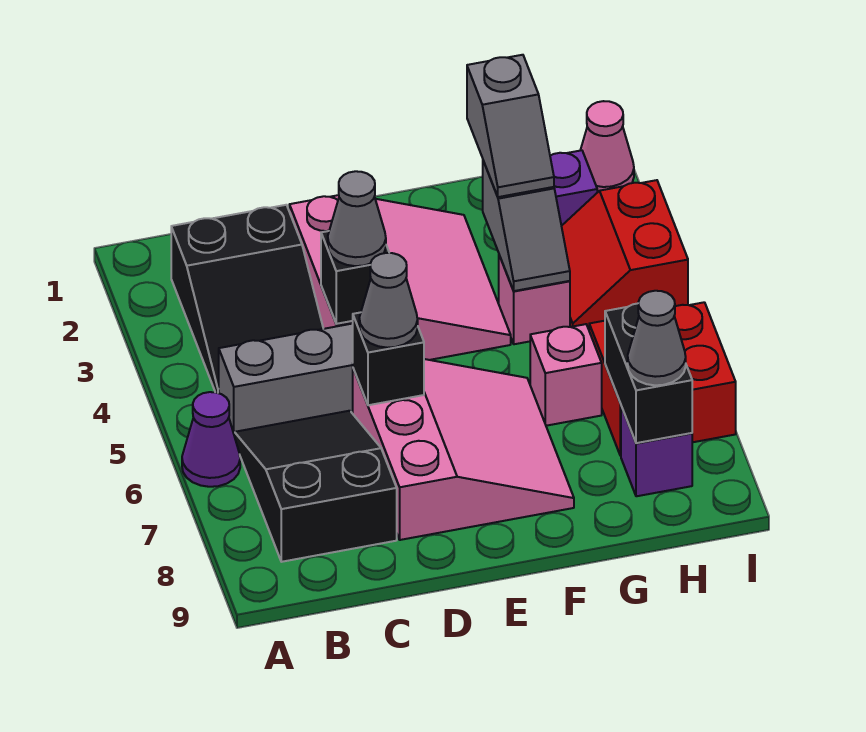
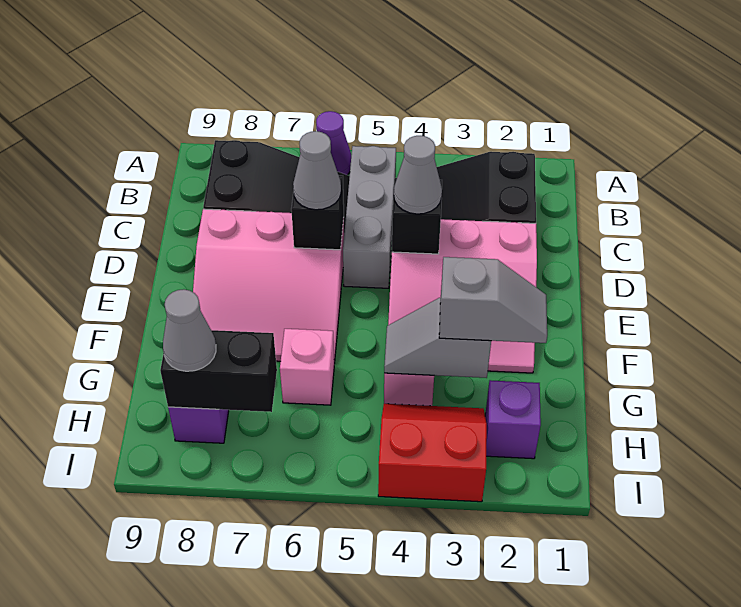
grey 1x2 slope [467,55,554,197] -> grey 1x2 slope turned to [439,257,547,343]
red 2x2 brick [589,302,736,456] -> none
pink 1x1 cone [581,101,634,193] -> none

